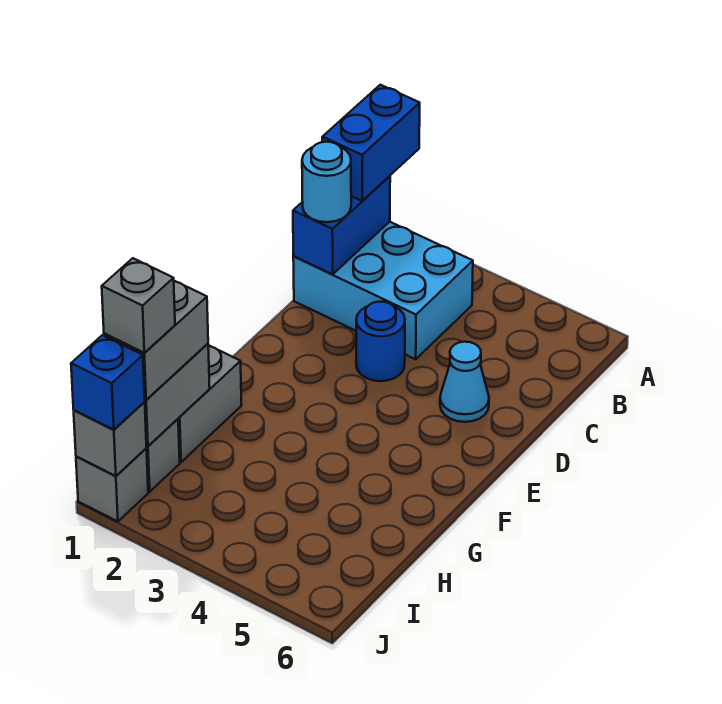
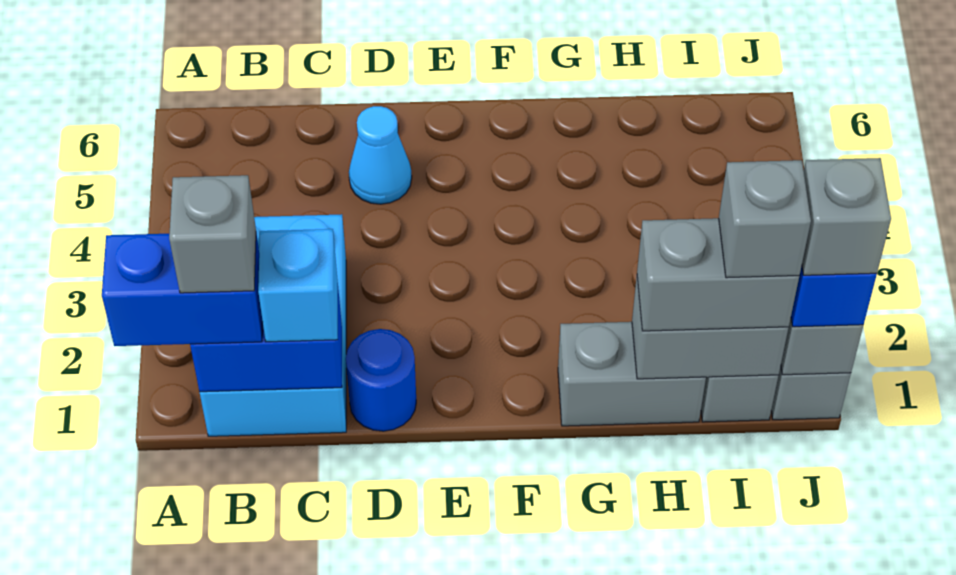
none -> grey 1x1 brick [169,175,256,293]
cyan 1x1 round brick [302,142,351,222] -> cyan 1x1 brick [258,229,338,342]
blue 1x1 round brick [356,302,405,381] -> blue 1x1 round brick moved to [346,329,416,431]
none -> grey 1x1 brick [802,158,891,275]

